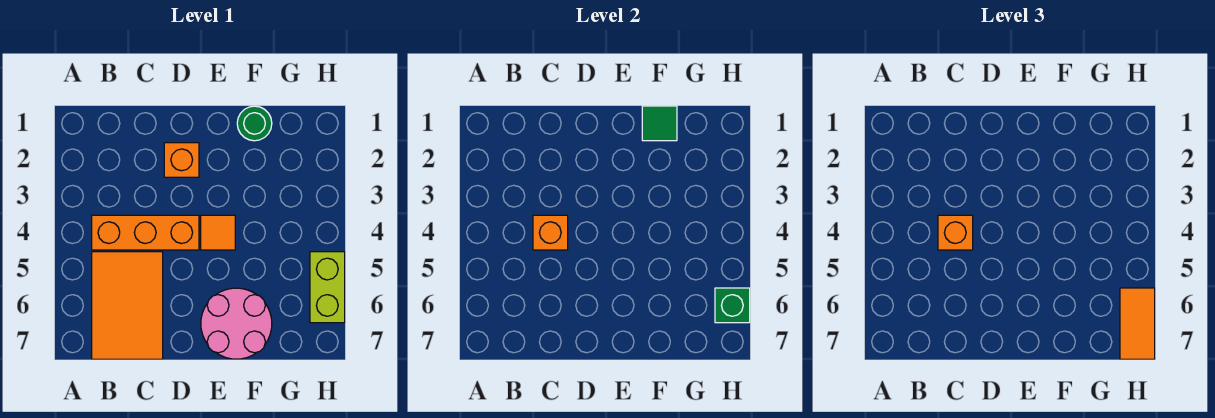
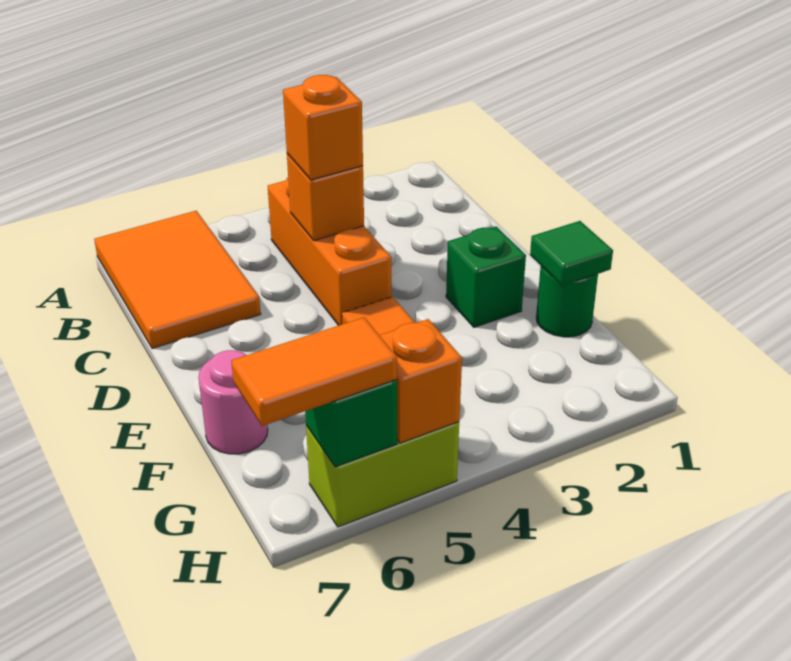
orange 2x3 tile [92,252,163,359] -> orange 2x3 tile turned to [94,211,261,349]
orange 1x1 brick [164,143,199,177] -> orange 1x1 brick moved to [379,319,462,443]
none -> green 1x1 brick [446,227,526,327]
pink 2x2 round brick [201,288,272,359] -> pink 1x1 round brick [198,350,268,454]

